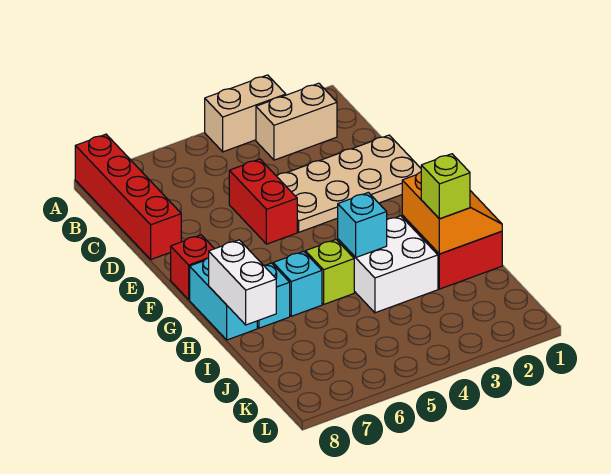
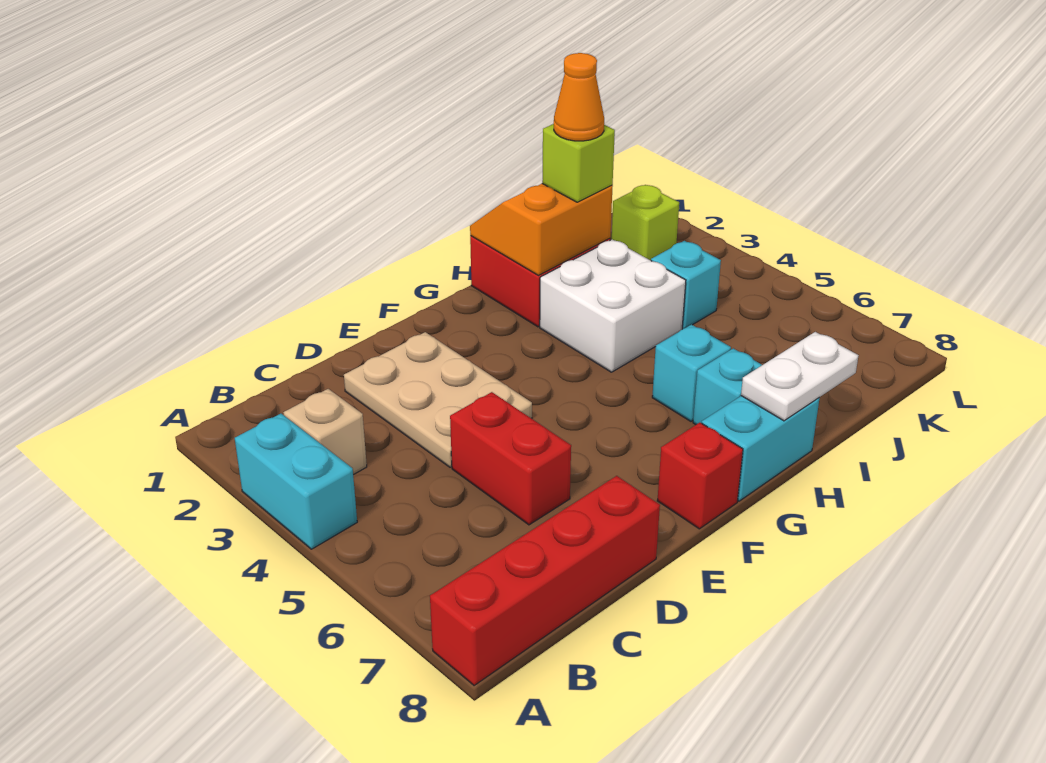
tan 1x2 brick [205,75,286,152] -> cyan 1x2 brick [235,414,357,549]
tan 1x2 brick [256,83,337,160] -> tan 1x1 brick [283,389,367,475]
tan 2x4 plate [277,135,421,232] -> tan 2x3 plate [344,332,532,467]
red 1x2 brick [229,159,297,244] -> red 1x2 brick turned to [450,392,571,525]
cyan 1x1 brick [338,192,387,257] -> cyan 1x1 brick moved to [651,241,721,329]
lime 1x1 brick [305,240,354,304] -> lime 1x1 brick moved to [612,185,679,260]
white 1x2 brick [209,240,276,325] -> white 1x2 plate [741,332,859,421]
none -> orange 1x1 cone [554,53,604,141]

